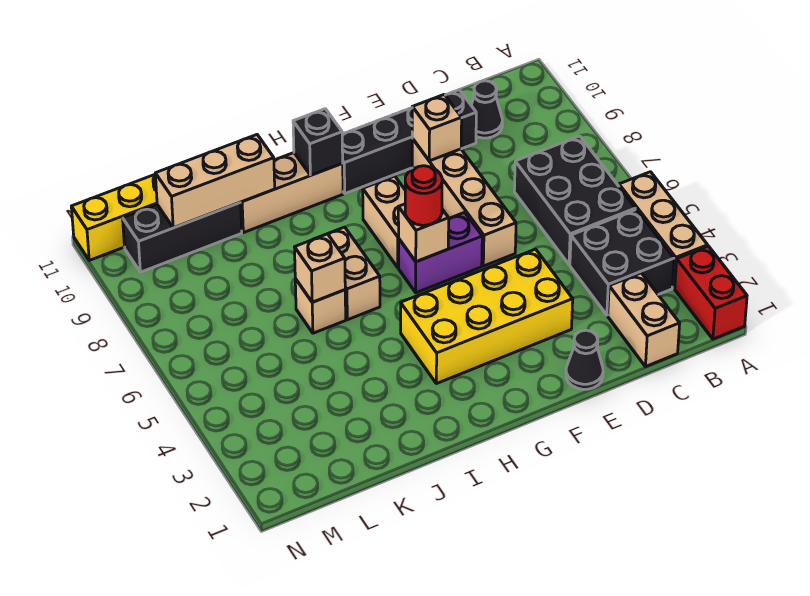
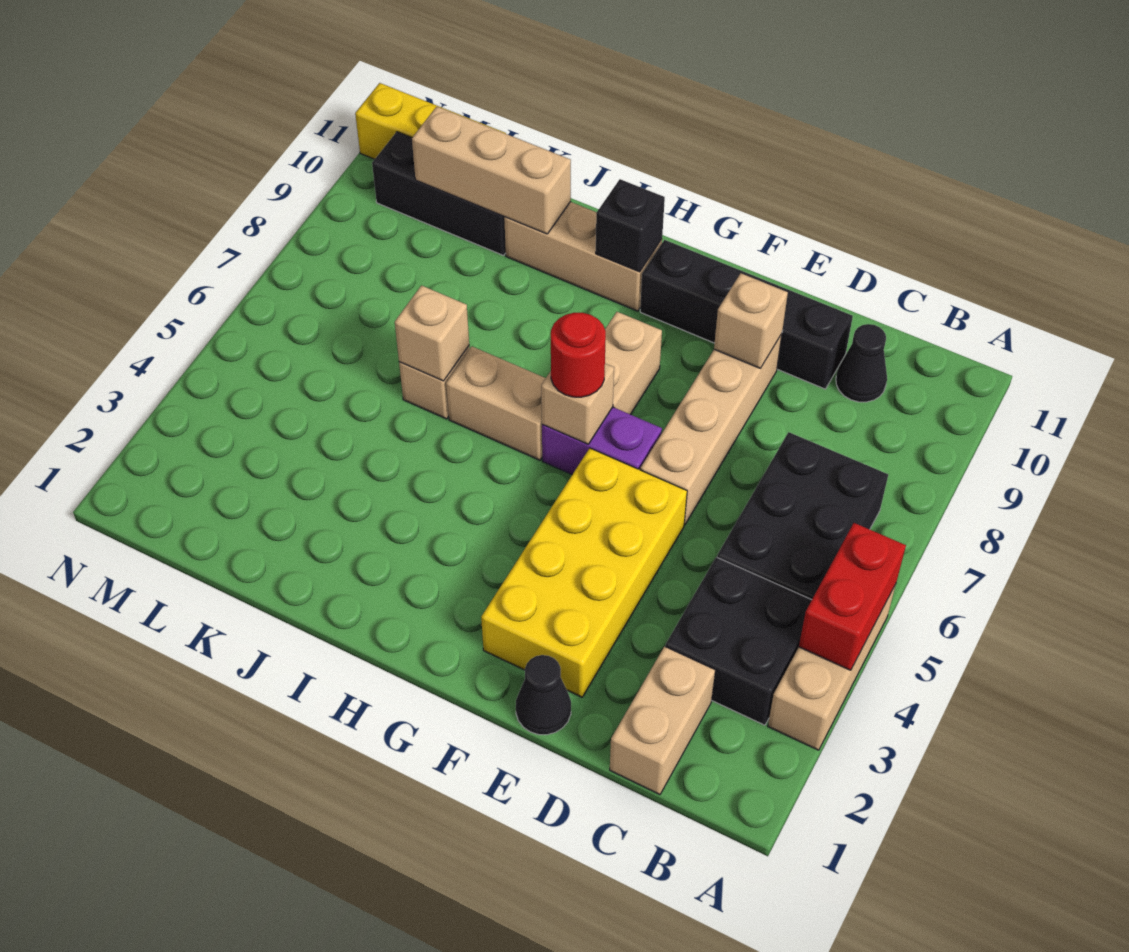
red 1x2 brick [675,246,747,339] -> red 1x2 brick moved to [799,523,906,670]
yellow 2x4 brick [401,249,573,384] -> yellow 2x4 brick turned to [481,448,687,697]
tan 1x2 brick [328,227,380,320] -> tan 1x2 brick turned to [446,346,546,460]

